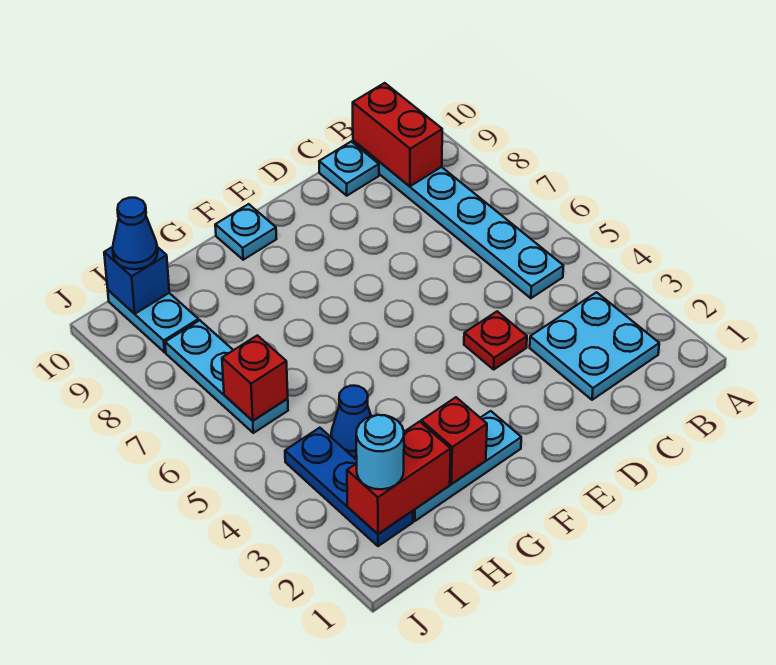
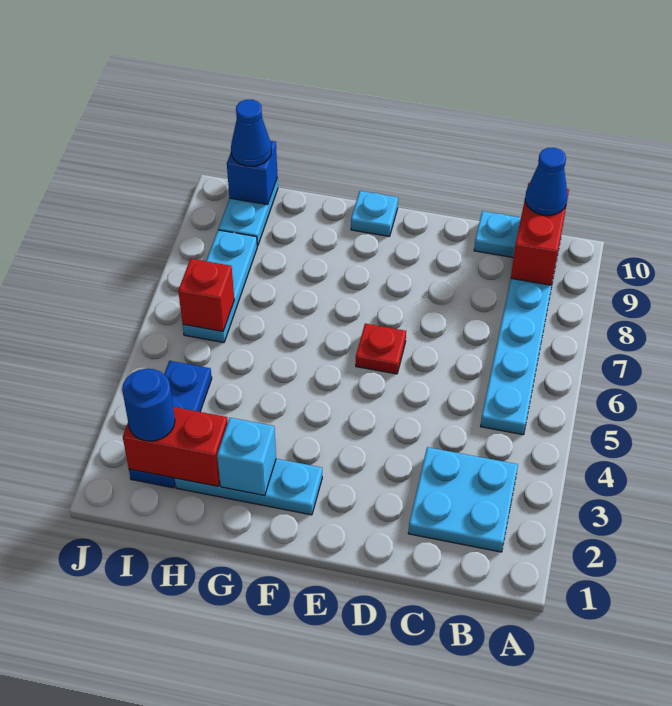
red 1x1 plate [464,311,527,369] -> red 1x1 plate moved to [356,324,406,374]
red 1x1 brick [421,397,487,484] -> cyan 1x1 brick [217,418,276,496]
blue 1x1 cone [331,386,371,457] -> blue 1x1 cone moved to [525,148,568,215]
cyan 1x1 round brick [356,415,404,489] -> blue 1x1 round brick [122,369,175,441]

